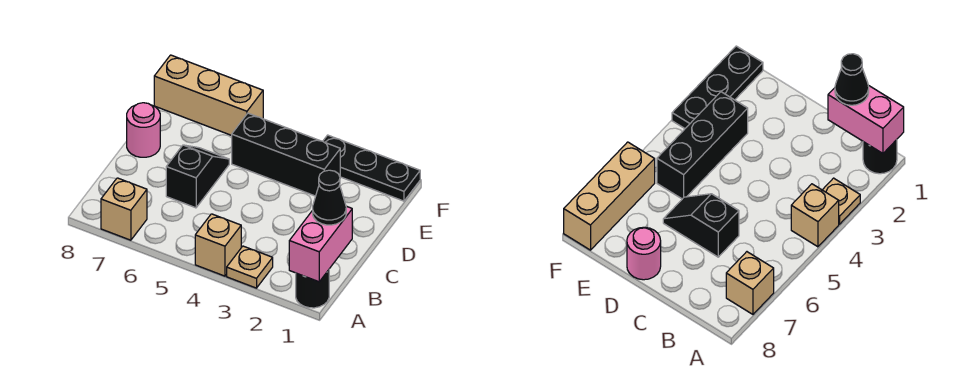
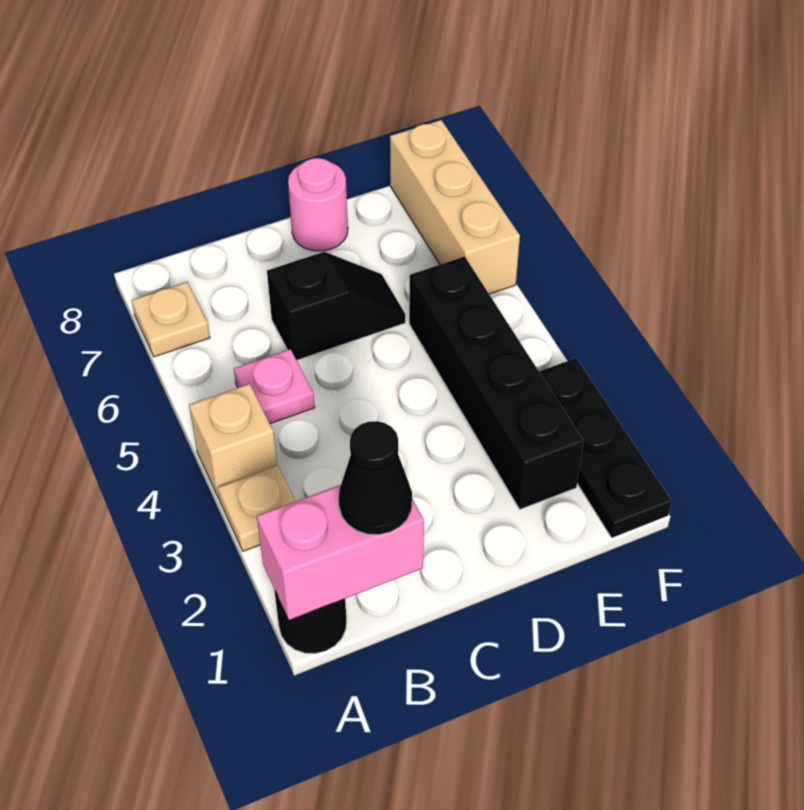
tan 1x1 brick [101,178,147,240] -> tan 1x1 plate [132,282,210,357]
none -> pink 1x1 plate [234,349,315,424]
black 1x3 brick [232,113,340,196] -> black 1x4 brick [409,256,584,509]

